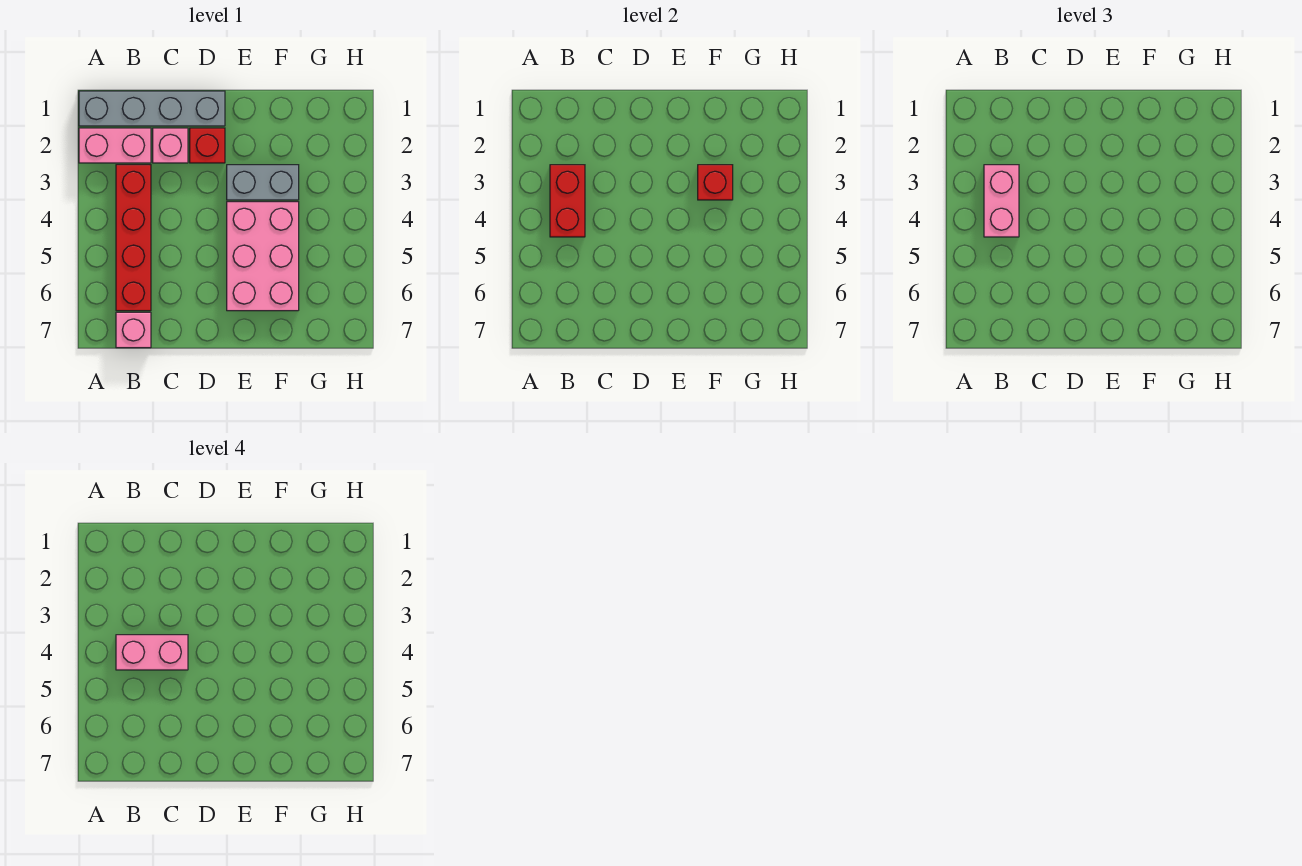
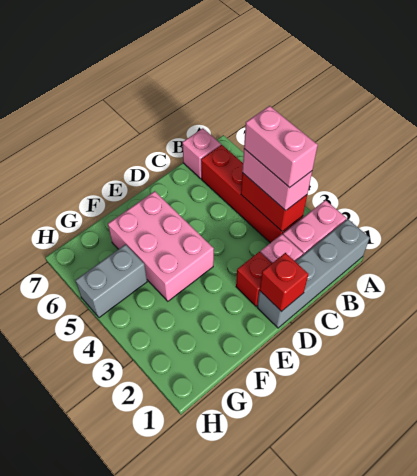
pink 1x2 brick [116,635,188,670] -> pink 1x2 brick turned to [244,106,318,188]
grey 1x2 brick [227,165,299,200] -> grey 1x2 brick moved to [75,244,147,318]
red 1x1 brick [698,165,733,200] -> red 1x1 brick moved to [260,253,308,311]

